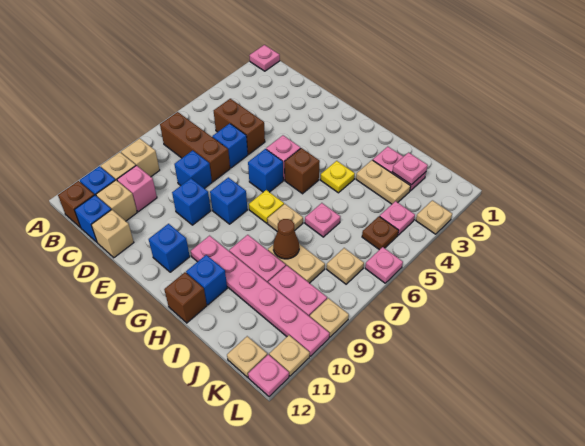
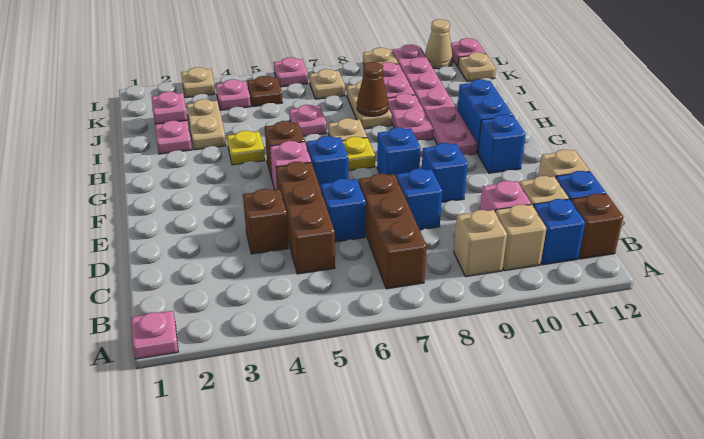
brown 1x2 brick [214,99,265,154] -> brown 1x3 brick [276,162,335,274]
blue 1x1 brick [186,255,227,305] -> blue 1x2 brick [457,79,513,154]
brown 1x1 brick [164,272,207,323] -> brown 1x1 brick moved to [243,189,288,254]
tan 1x1 plate [269,335,310,376] -> tan 1x1 cone [425,19,453,69]

